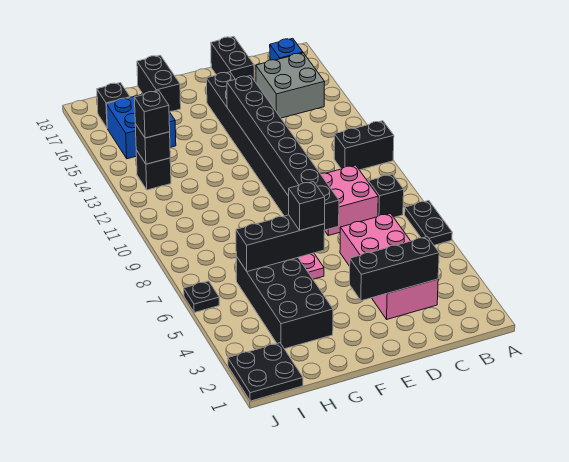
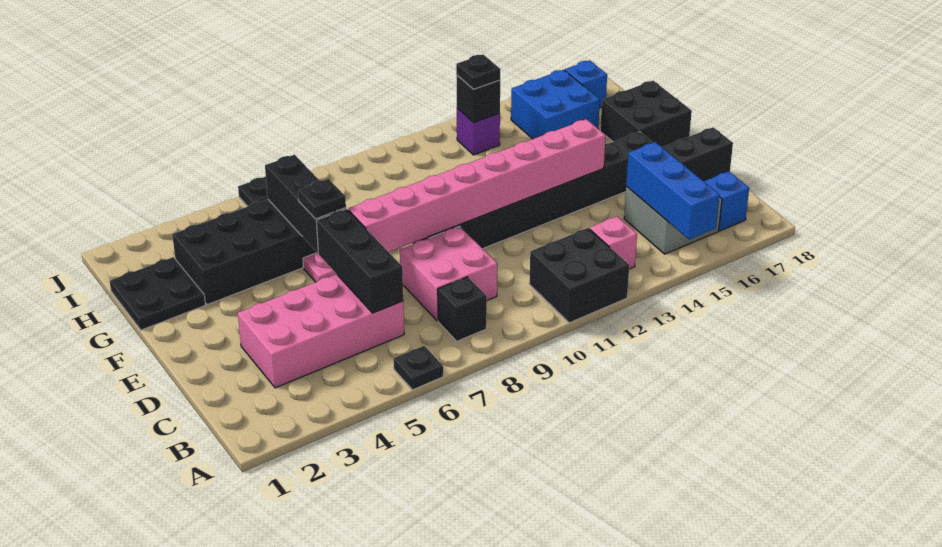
black 1x2 plate [405,201,452,245] -> black 1x1 plate [394,346,443,390]
black 1x2 brick [334,121,394,170] -> black 2x2 brick [529,228,629,323]
none -> blue 1x3 brick [626,142,720,239]
none -> pink 1x1 brick [590,216,637,269]
black 1x3 brick [350,237,439,301] -> black 1x3 brick moved to [316,209,403,313]
black 1x8 brick [227,76,339,230] -> pink 1x8 brick [348,119,606,252]
black 1x1 brick [289,182,325,230] -> black 1x1 plate [298,179,346,219]
black 1x2 brick [137,55,181,112] -> black 2x2 brick [600,81,692,147]
black 2x2 plate [228,343,303,401] -> black 2x2 plate moved to [110,257,205,330]
black 1x1 brick [136,150,171,190] -> purple 1x1 brick [457,108,500,155]
black 1x1 brick [134,91,170,138] -> black 1x1 plate [456,55,500,89]
black 1x1 brick [97,83,130,127] -> blue 1x1 brick [565,60,607,108]

